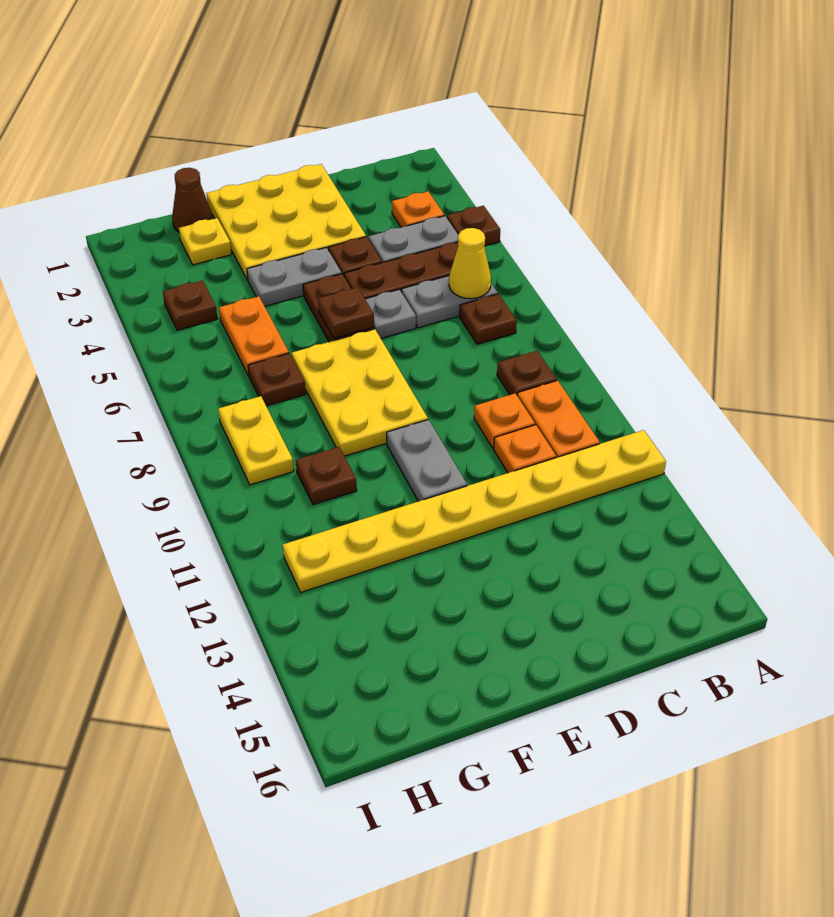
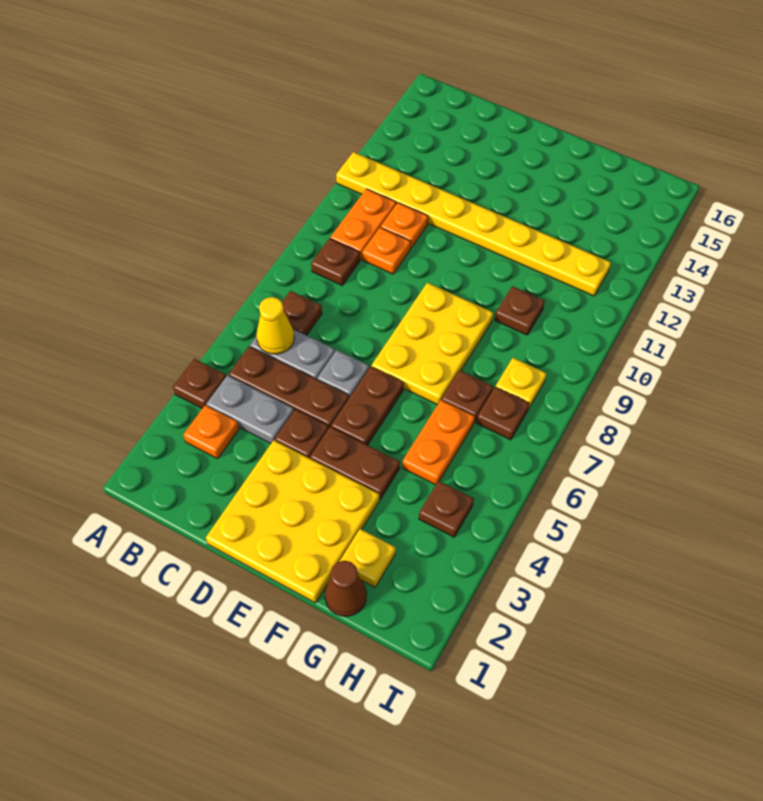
grey 1x2 plate [247,248,342,306] -> brown 1x2 plate [310,427,400,499]
brown 1x1 plate [318,287,374,338] -> brown 1x1 plate moved to [477,387,529,440]
grey 1x2 plate [387,420,467,501] -> none
yellow 1x2 plate [218,396,294,485] -> yellow 1x1 plate [496,358,547,409]

